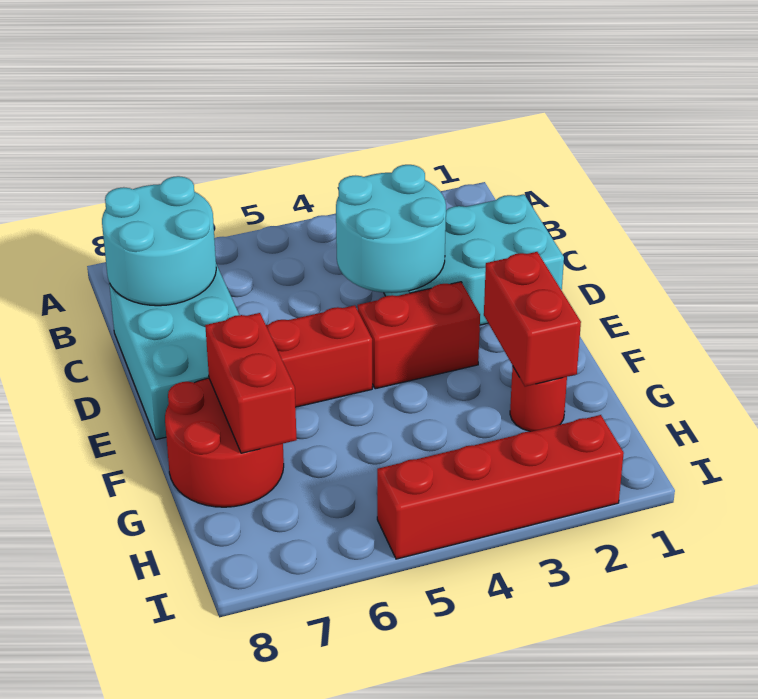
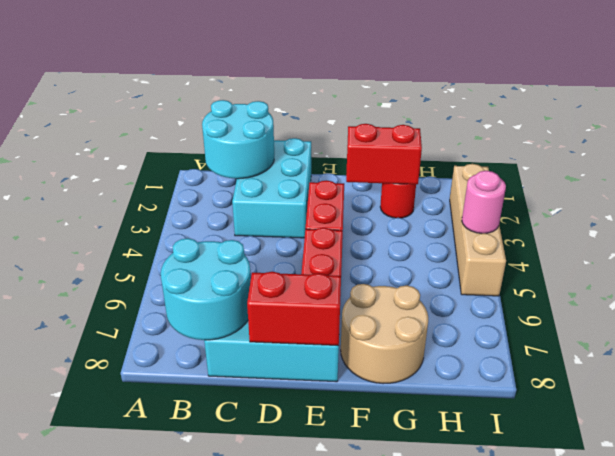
cyan 2x2 round brick [336,165,446,293] -> cyan 2x2 round brick moved to [202,100,274,179]
red 2x2 round brick [165,378,284,507] -> tan 2x2 round brick [341,284,428,384]
red 1x2 brick [205,313,297,453] -> red 1x2 brick moved to [247,272,341,346]
red 1x4 brick [377,415,624,559] -> tan 1x4 brick [450,164,506,296]
none -> pink 1x1 round brick [462,171,506,234]

